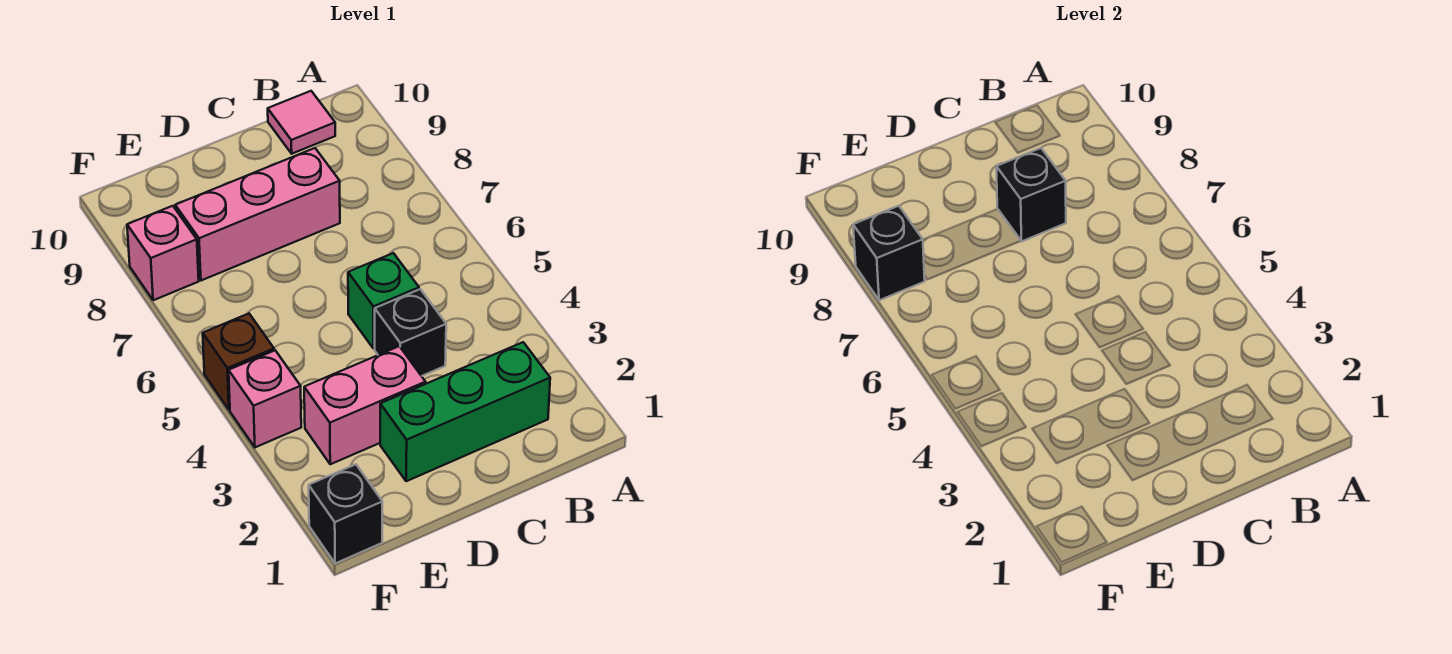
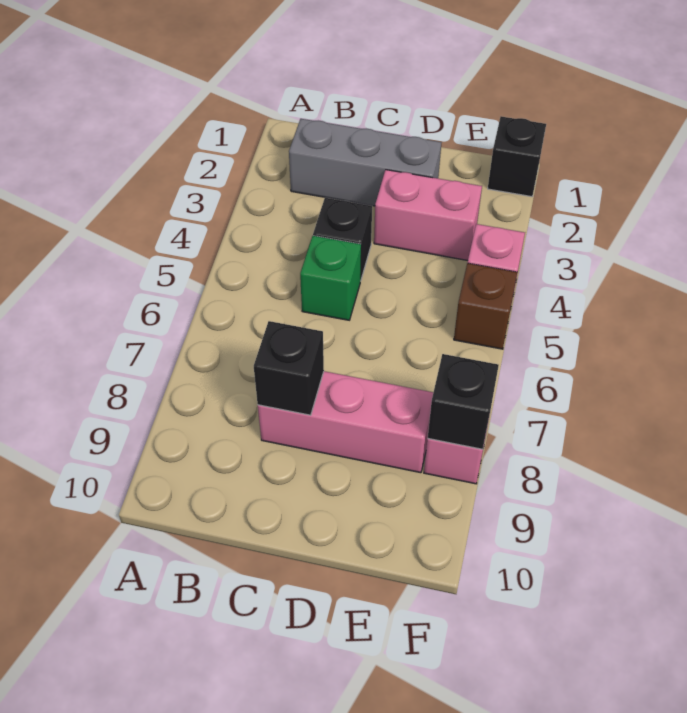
green 1x3 brick [380,342,550,481] -> grey 1x3 brick [289,119,442,206]
pink 1x1 tile [268,91,335,154] -> none

